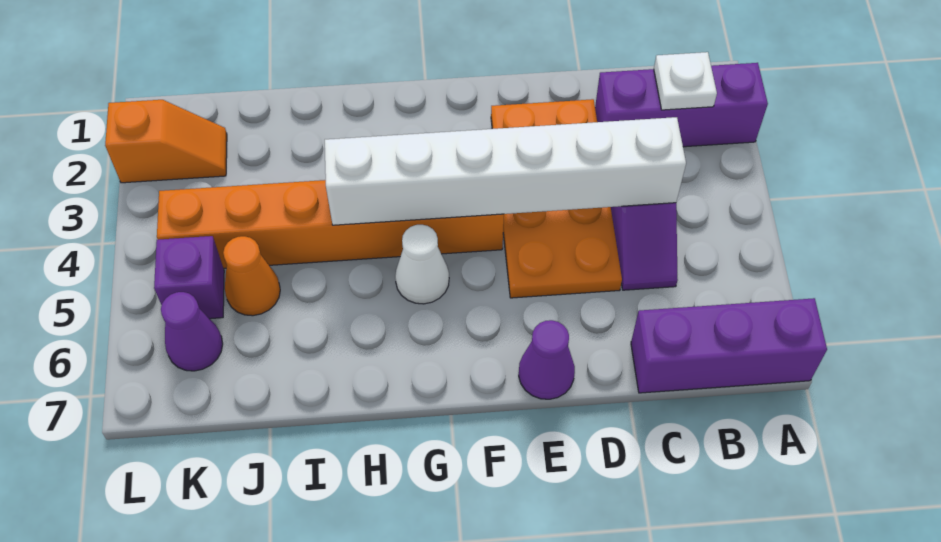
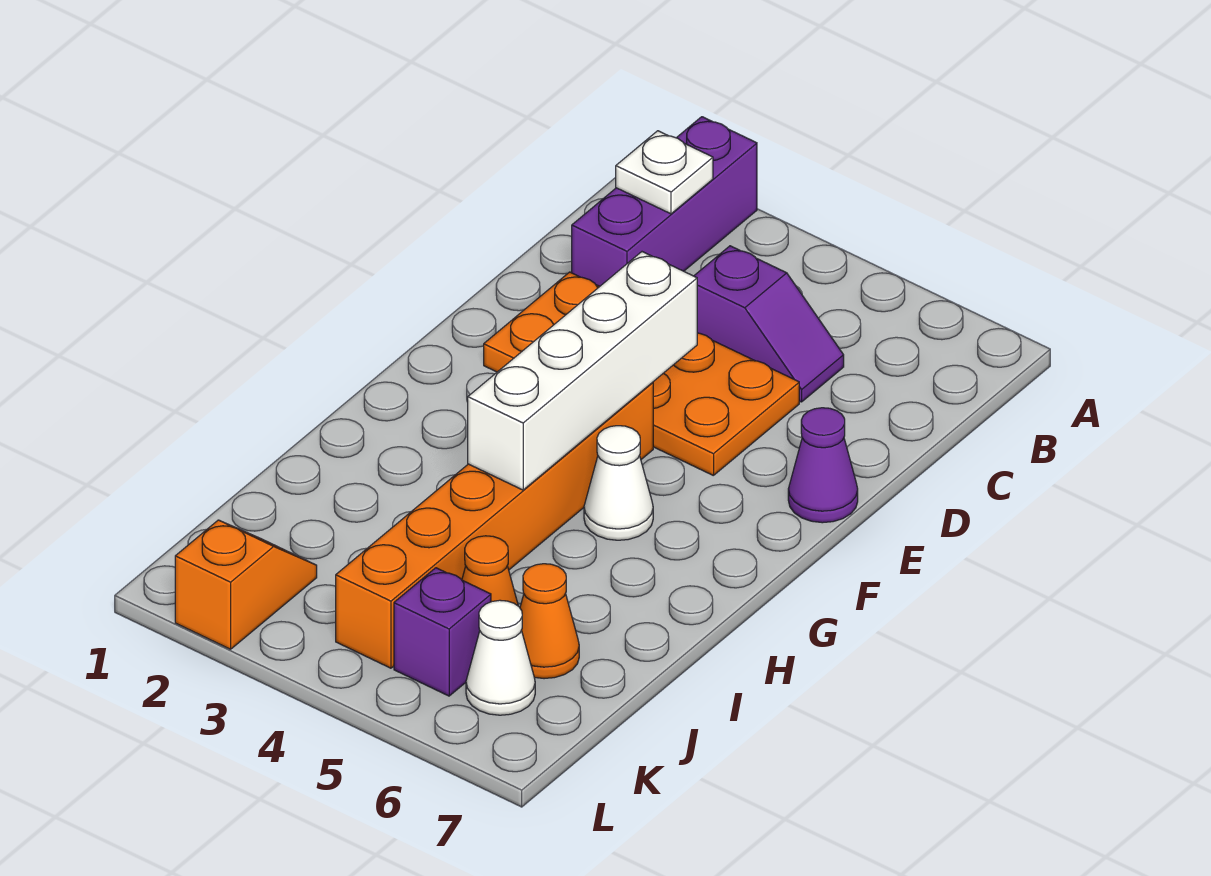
purple 1x3 brick [631,298,827,393] -> none
white 1x6 brick [325,117,686,225] -> white 1x4 brick [468,252,697,490]
none -> orange 1x1 cone [520,564,579,679]
purple 1x1 cone [161,292,223,371] -> white 1x1 cone [466,600,535,715]

